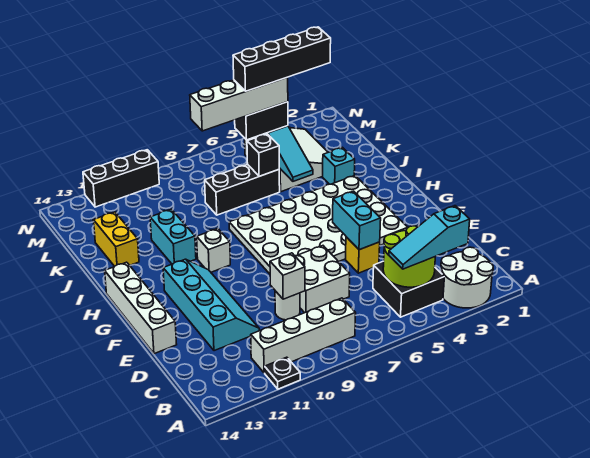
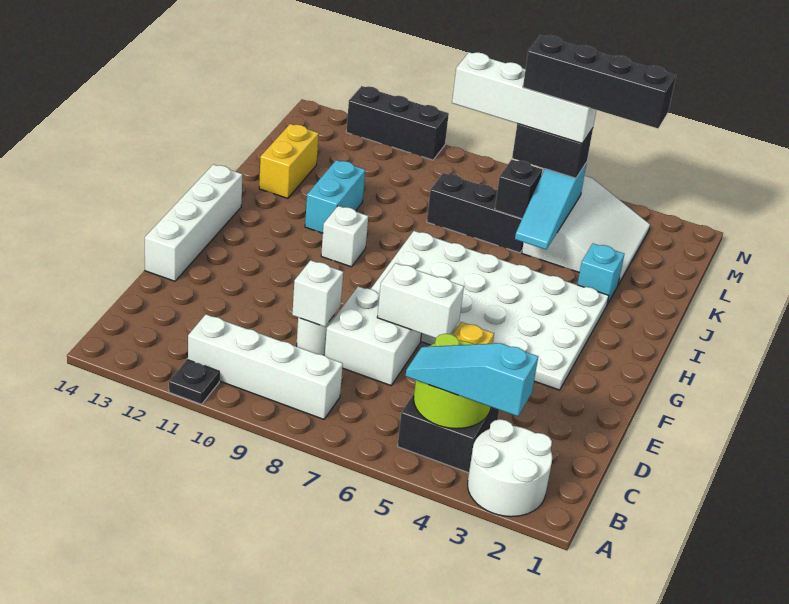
cyan 2x4 slope [163,259,259,351] -> none
cyan 1x2 brick [333,191,381,250] -> none
none -> white 1x2 brick [377,263,464,338]

